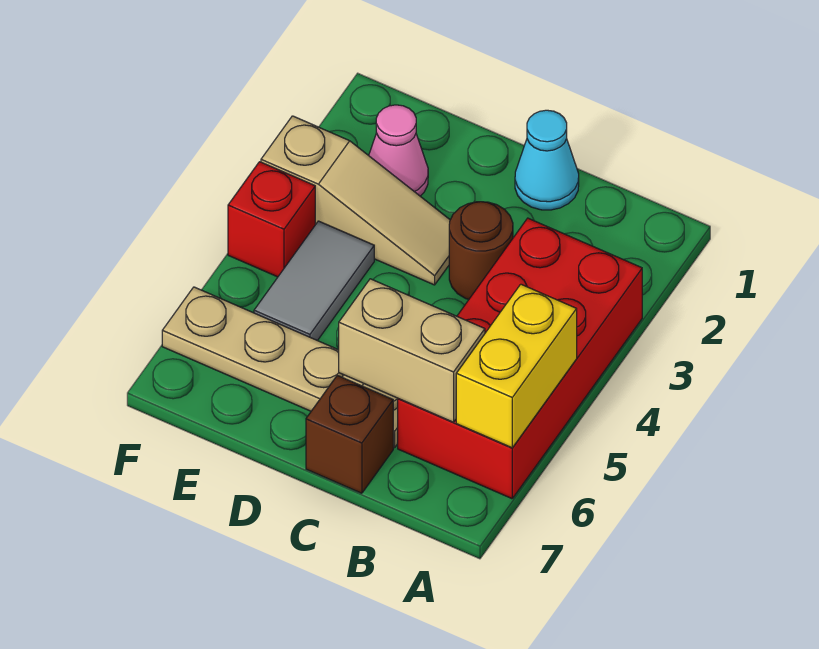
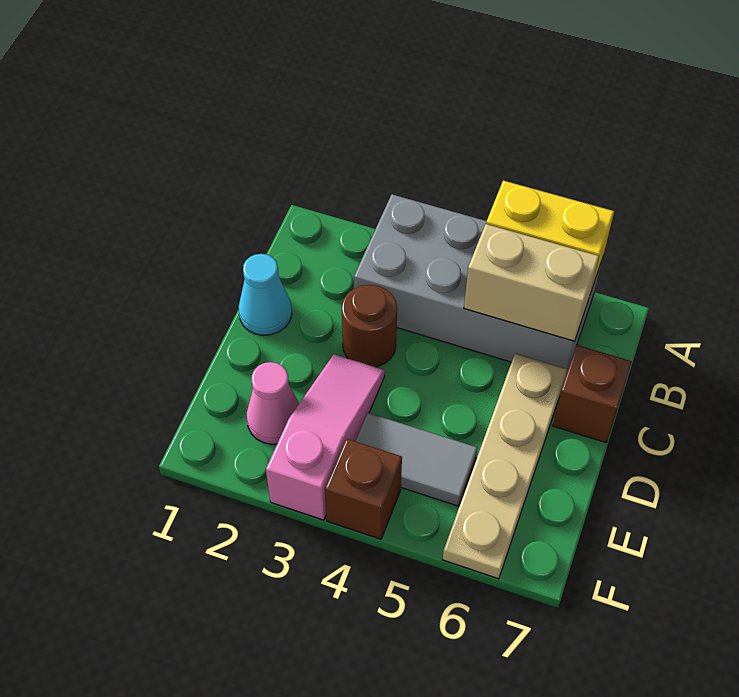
red 2x4 brick [398,218,642,499] -> grey 2x4 brick [354,194,603,371]
tan 1x2 brick [339,279,485,422] -> tan 1x2 brick turned to [464,224,599,341]
tan 1x3 slope [261,116,450,285] -> pink 1x3 slope [266,354,385,520]
red 1x1 brick [228,162,315,277] -> brown 1x1 brick [325,439,402,539]

